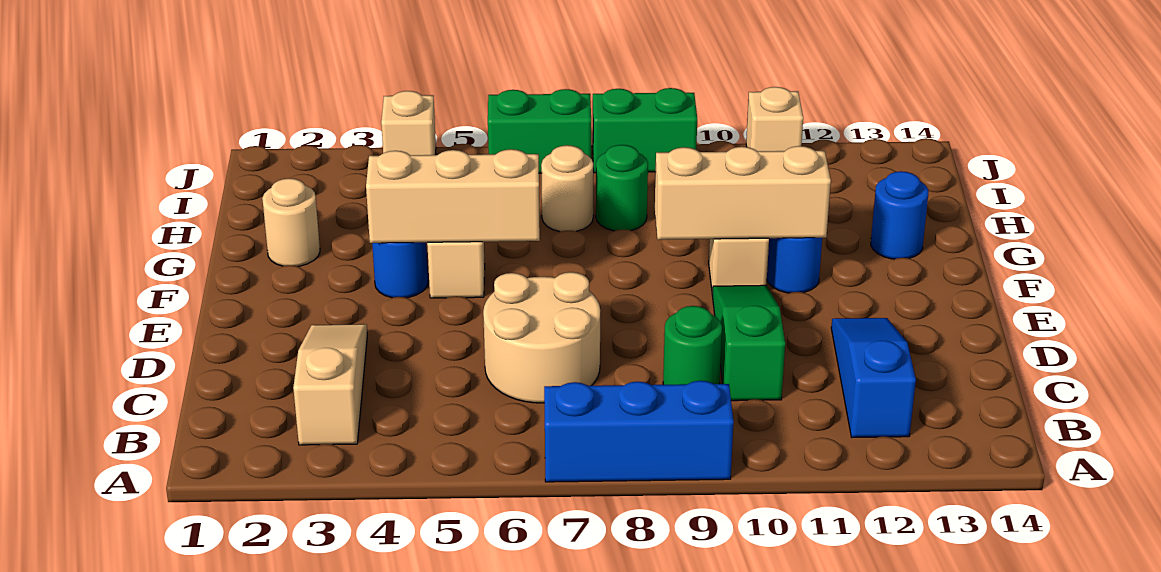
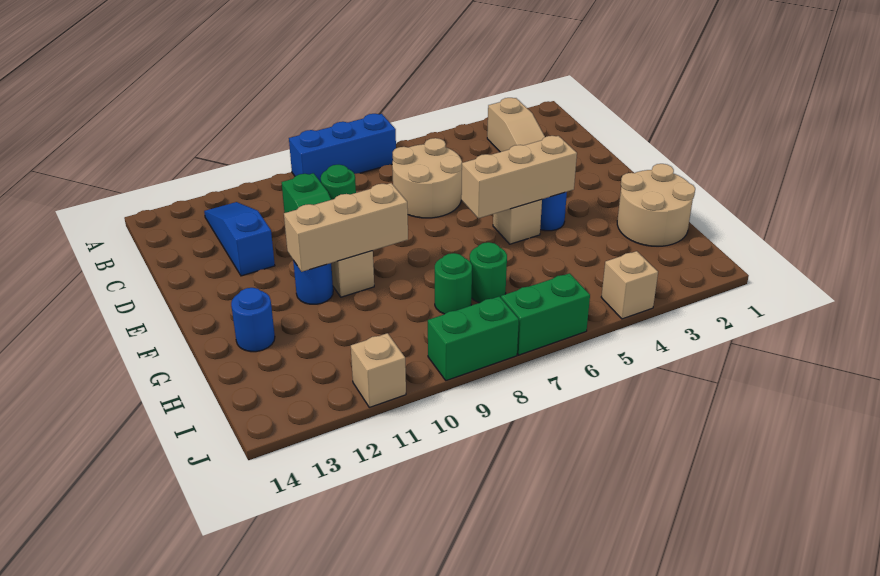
blue 1x3 slope [831,318,916,437] -> blue 1x3 slope turned to [204,202,275,276]
tan 1x1 round brick [262,178,320,266] -> tan 2x2 round brick [617,164,695,246]
tan 1x1 round brick [541,145,593,232] -> green 1x1 round brick [470,242,507,303]

